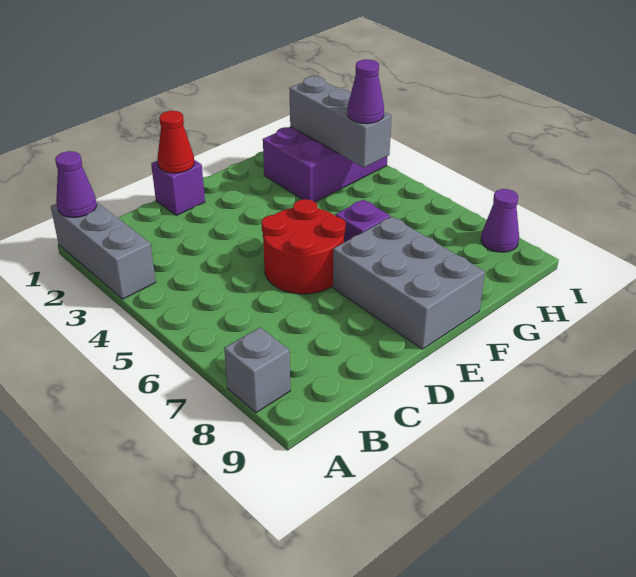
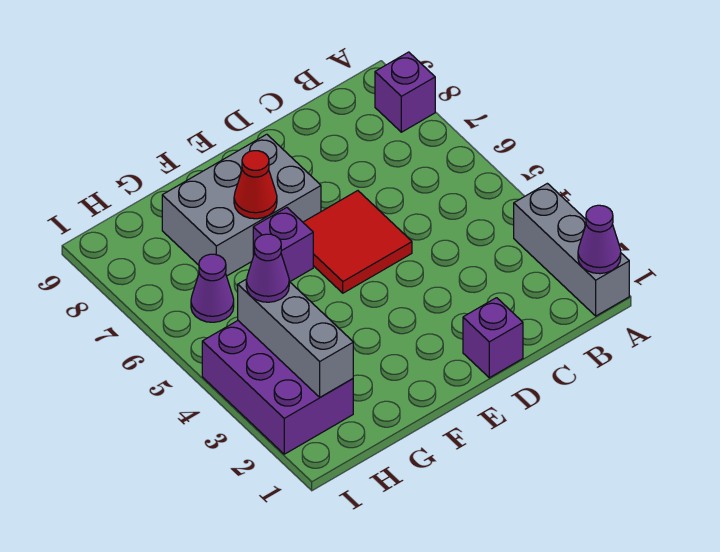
grey 1x1 brick [224,328,290,413] -> purple 1x1 brick [375,52,435,132]
red 1x1 cone [157,111,194,173] -> red 1x1 cone moved to [234,151,277,219]
red 2x2 round brick [262,199,345,294] -> red 2x2 tile [303,191,412,293]
grey 2x3 brick [333,217,485,349] -> grey 2x3 brick turned to [162,134,321,276]
purple 2x3 brick [263,127,388,202] -> purple 2x3 brick turned to [202,321,353,454]
purple 1x1 cone [481,189,519,252] -> purple 1x1 cone moved to [191,254,234,322]

